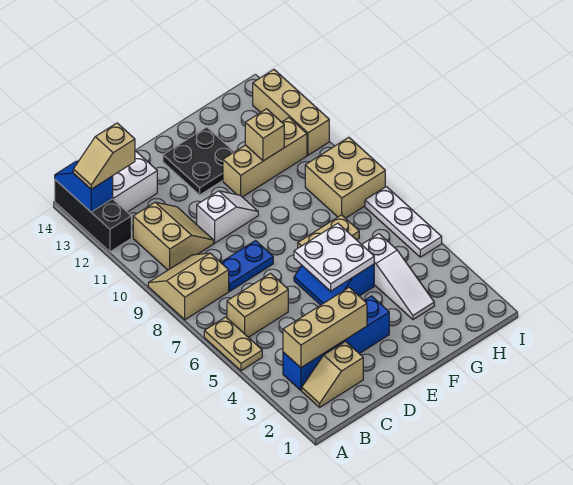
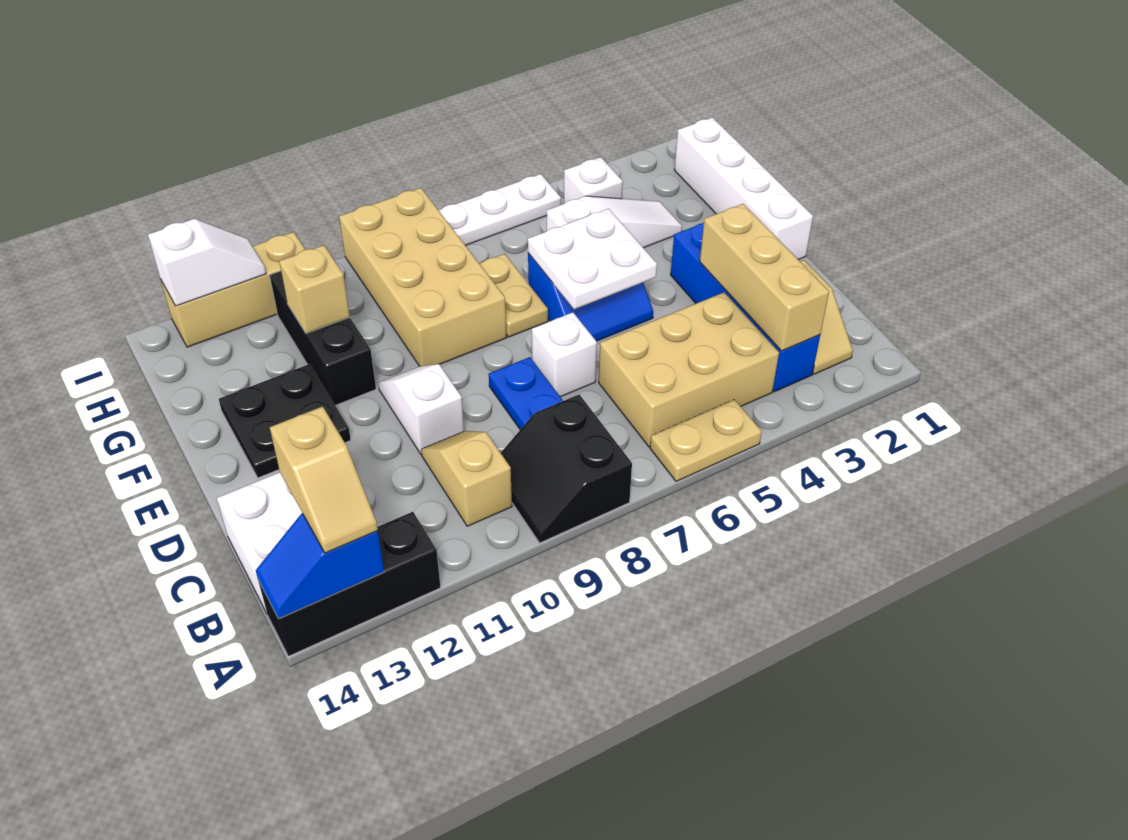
tan 2x2 slope [148,253,229,320] -> black 2x2 slope [501,395,632,543]
tan 1x2 brick [227,273,288,337] -> tan 2x3 brick [599,292,779,447]
tan 2x2 slope [133,202,214,270] -> tan 1x2 slope [421,431,512,526]
none -> white 1x1 brick [532,312,597,397]
none -> white 1x4 brick [675,117,813,259]
tan 1x3 brick [223,118,307,197] -> black 1x3 brick [270,271,376,405]
none -> white 1x1 brick [564,157,623,204]
tan 2x2 brick [305,137,385,218] -> tan 2x4 brick [339,188,506,366]
none -> white 1x2 slope [148,219,266,306]

